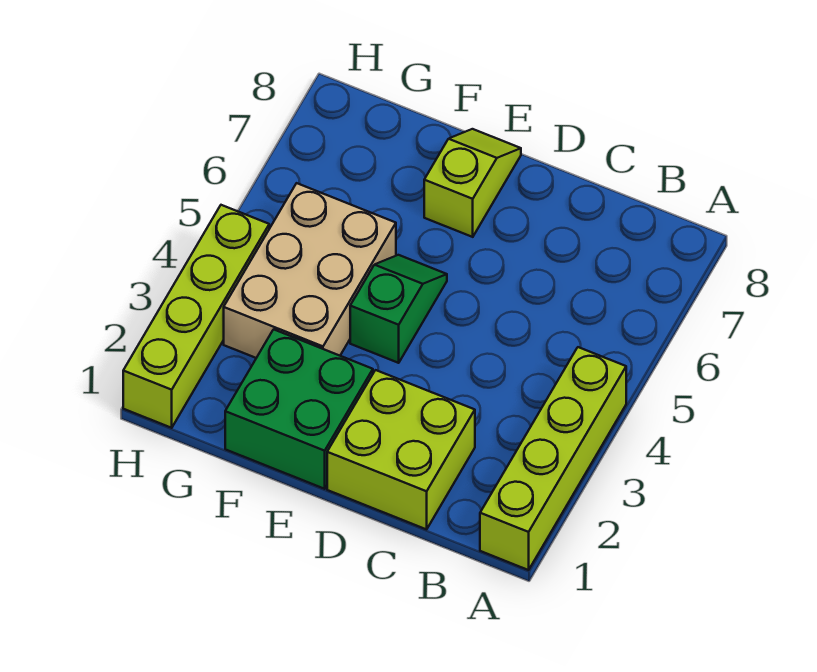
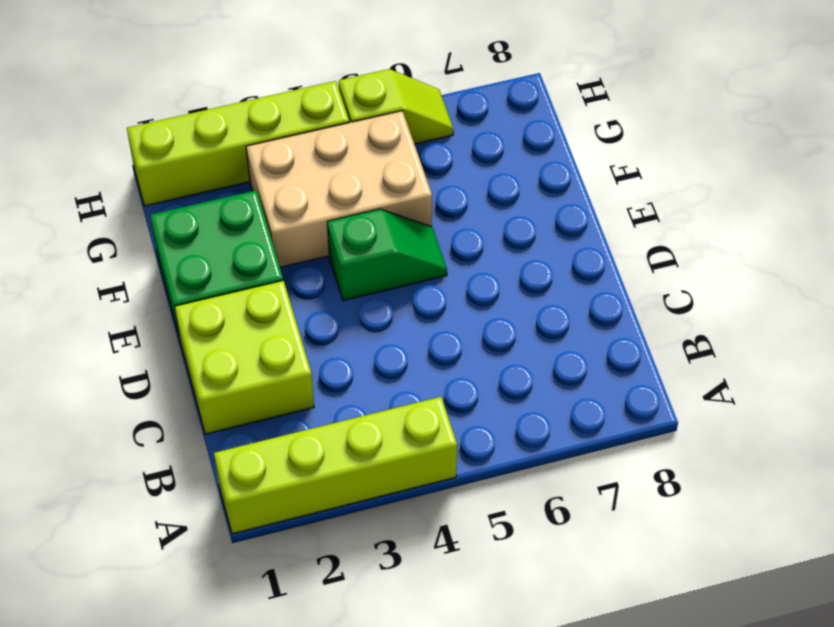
lime 1x2 slope [424,129,521,237] -> lime 1x2 slope moved to [339,69,453,144]

